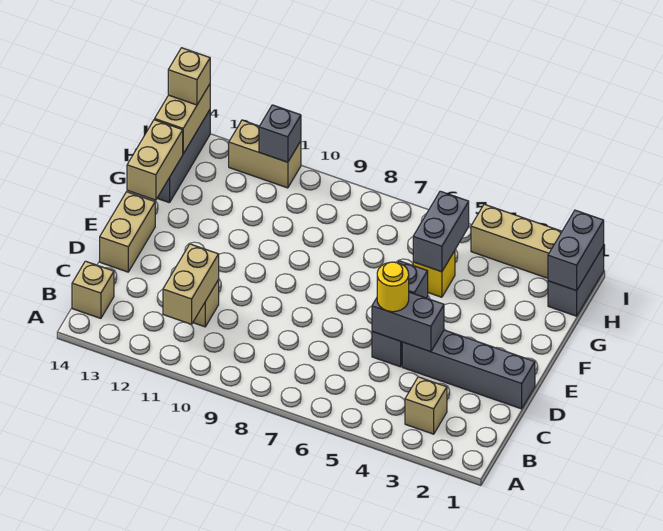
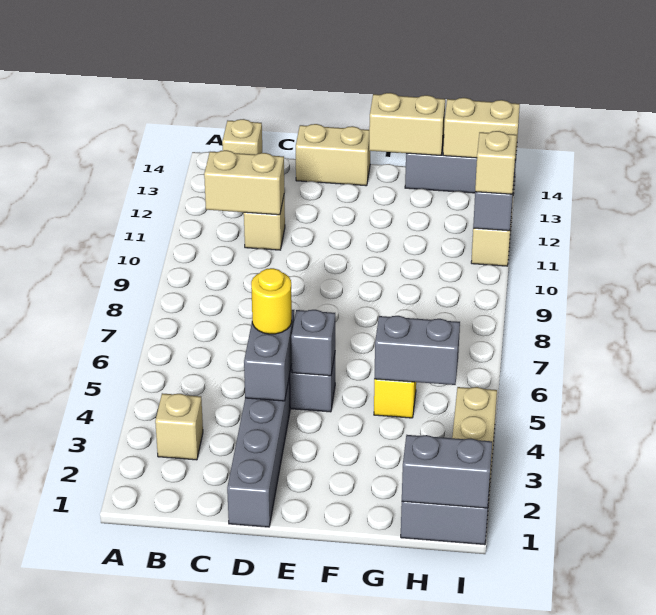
tan 1x1 brick [168,48,210,105] -> tan 1x1 brick moved to [475,131,517,194]

